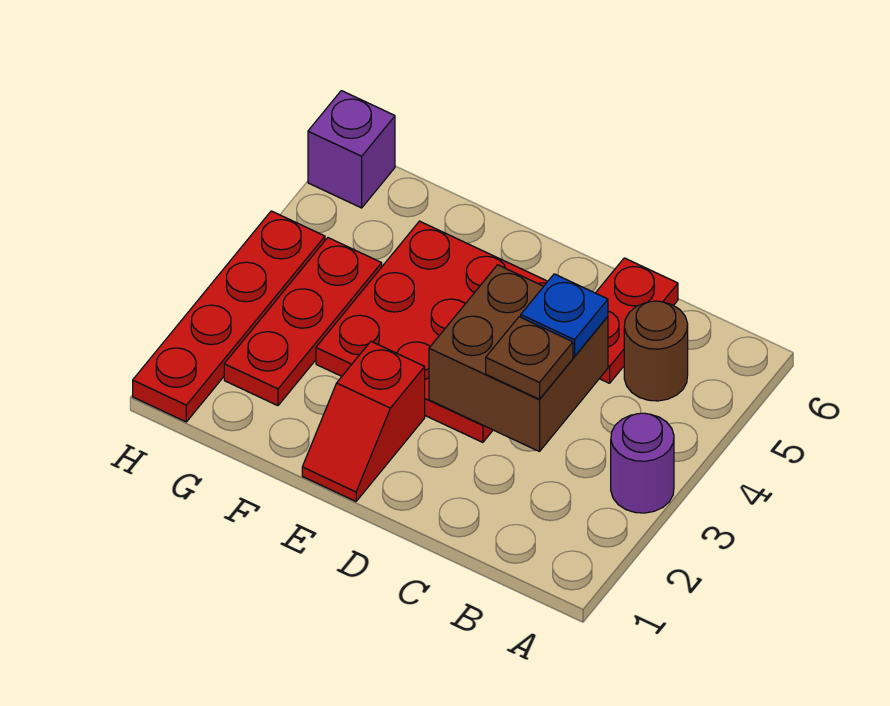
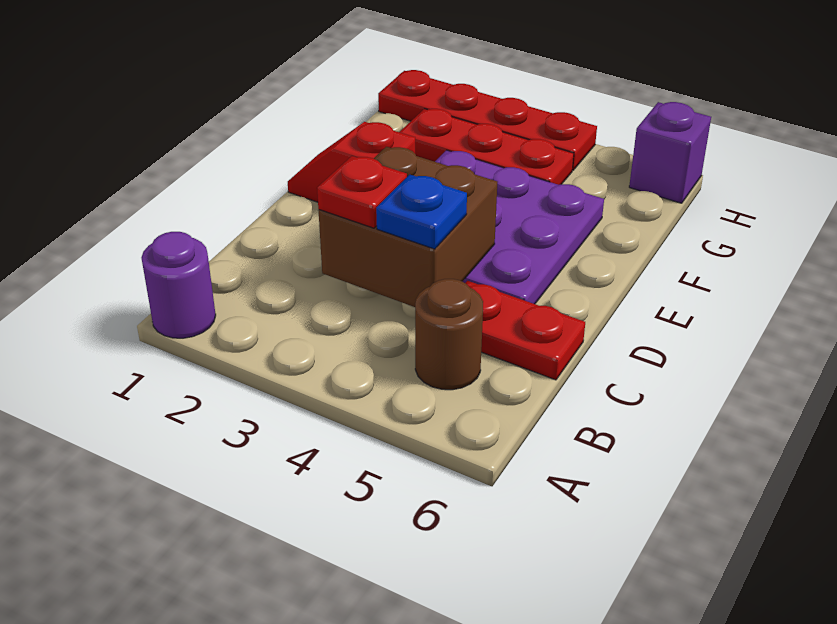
purple 1x1 round brick [611,413,674,513] -> purple 1x1 round brick moved to [141,232,216,338]
brown 1x1 plate [486,317,573,399] -> red 1x1 plate [317,156,407,228]
red 3x3 plate [316,221,548,442] -> purple 3x3 plate [435,150,604,304]

